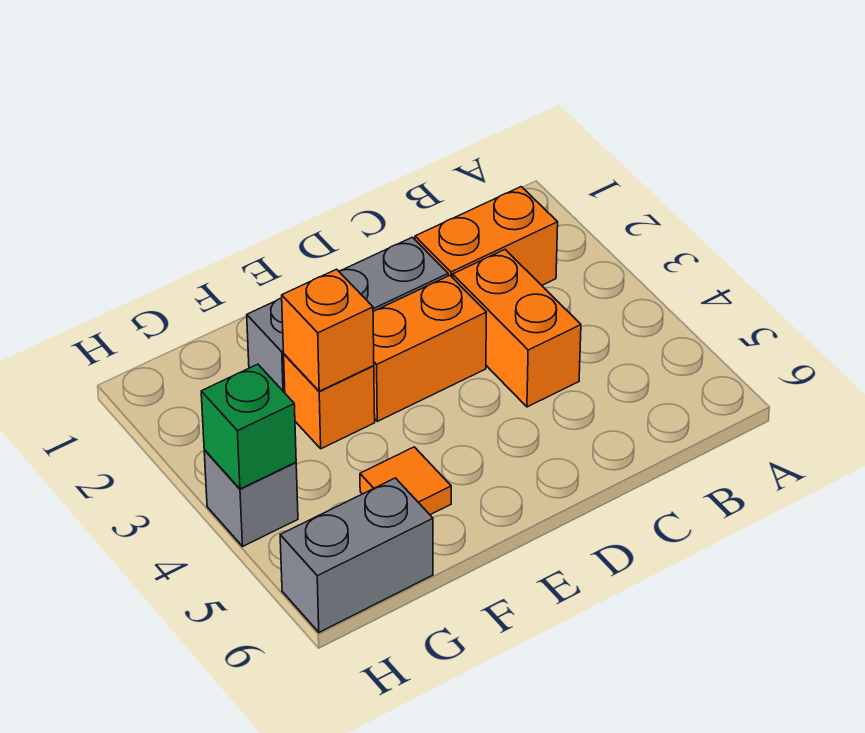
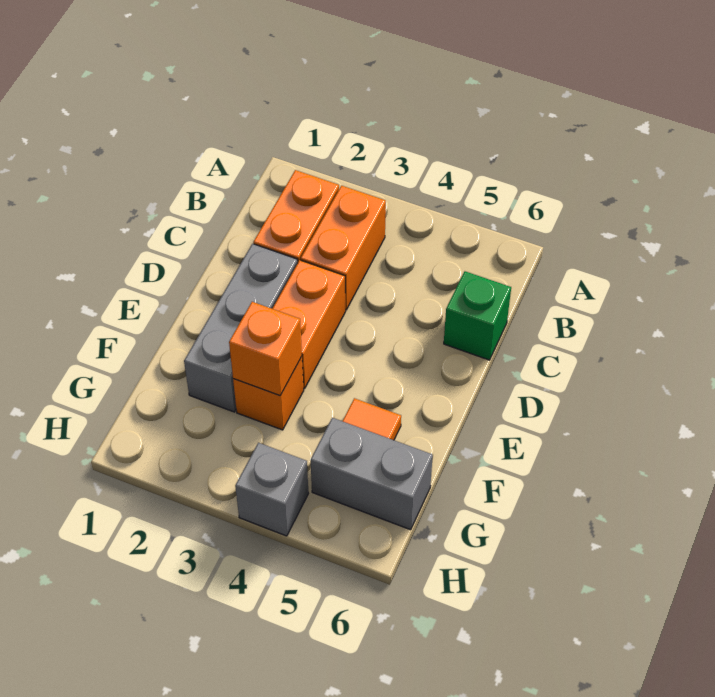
orange 1x2 brick [453,250,581,407] -> orange 1x2 brick turned to [301,186,386,310]
grey 1x2 brick [280,478,433,632] -> grey 1x2 brick turned to [311,418,433,530]
green 1x1 brick [201,364,296,489] -> green 1x1 brick moved to [444,271,511,360]

